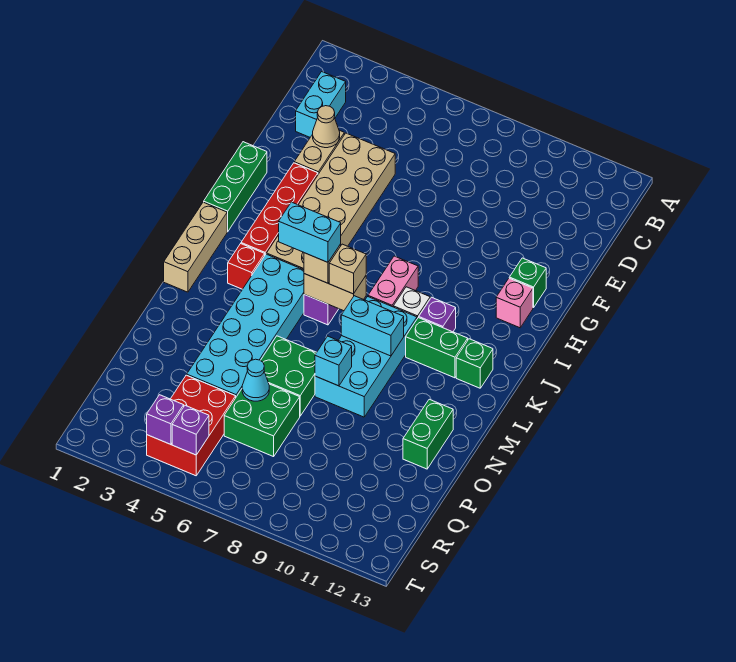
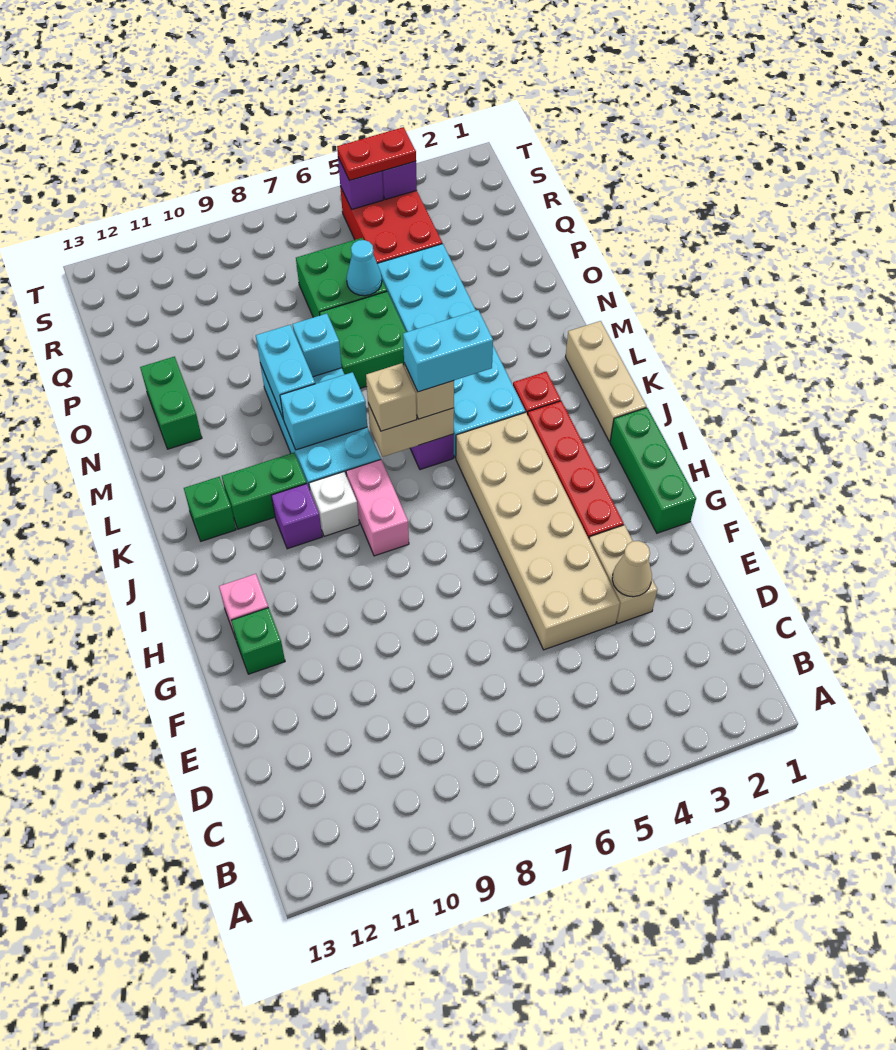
cyan 1x2 brick [296,72,346,137] -> cyan 1x2 brick moved to [256,325,315,419]
none -> red 1x2 plate [337,127,416,181]

